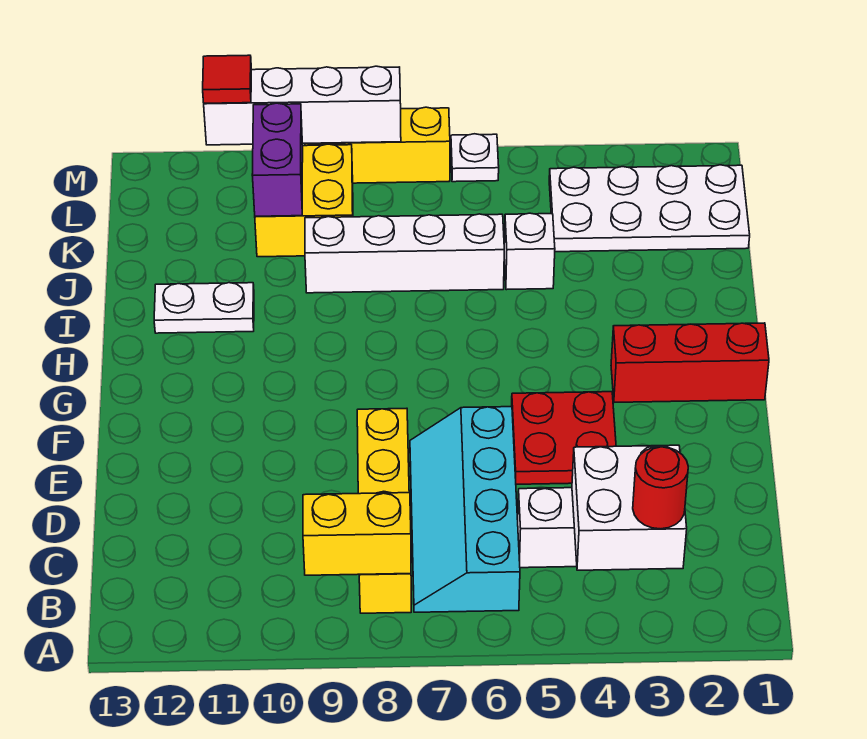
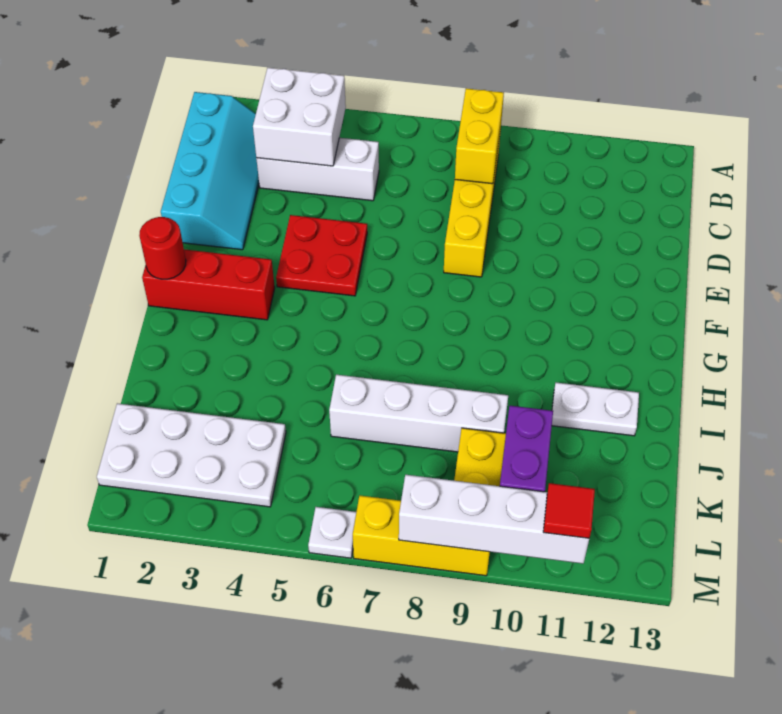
red 1x1 round brick [633,447,688,529] -> red 1x1 round brick moved to [139,217,186,279]
cyan 2x4 slope [410,407,520,612] -> cyan 2x4 slope moved to [161,92,259,250]
yellow 1x2 brick [303,493,411,575] -> yellow 1x2 brick turned to [455,88,504,184]
white 1x1 brick [504,213,555,290] -> none

